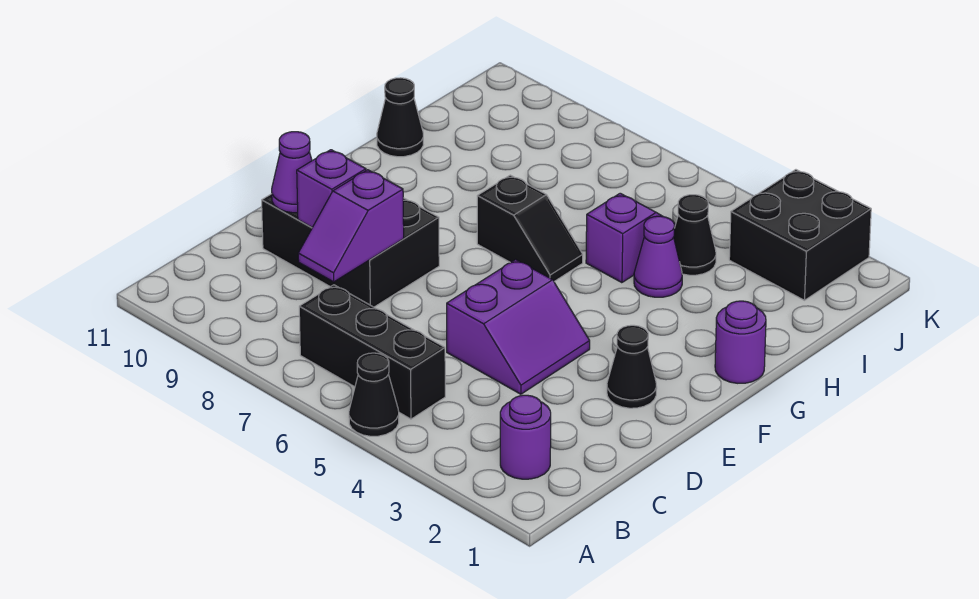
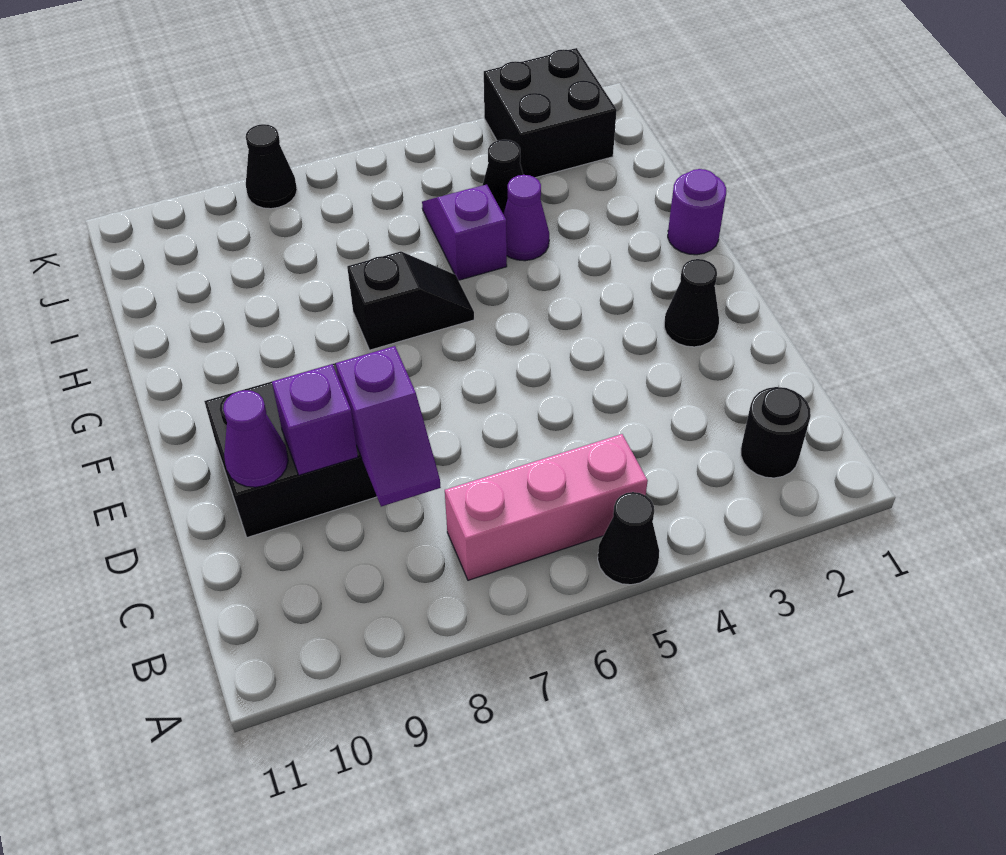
purple 1x1 round brick [500,395,551,479] -> black 1x1 round brick [741,387,811,478]
black 1x3 brick [299,285,445,419] -> pink 1x3 brick [445,434,648,580]
purple 2x2 slope [447,259,590,394] -> none
black 1x1 cone [377,78,423,157] -> black 1x1 cone moved to [246,124,297,209]

